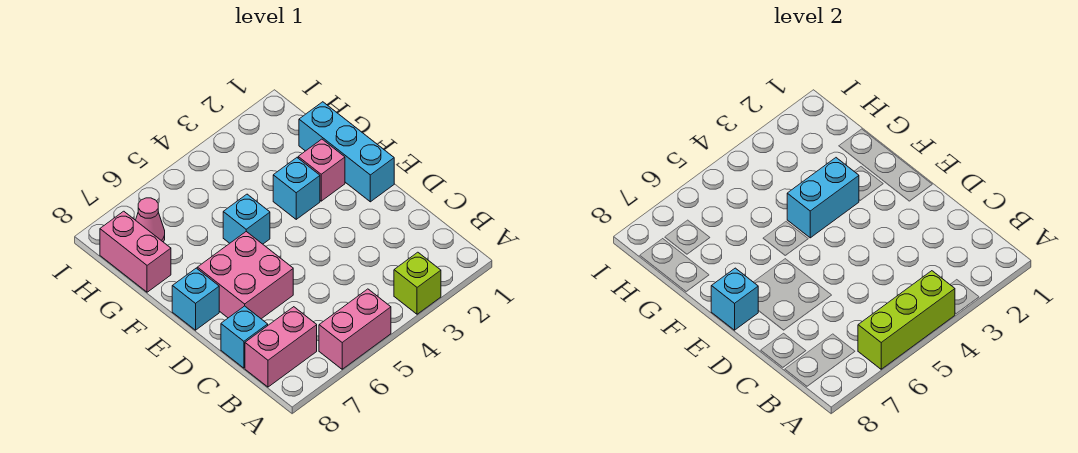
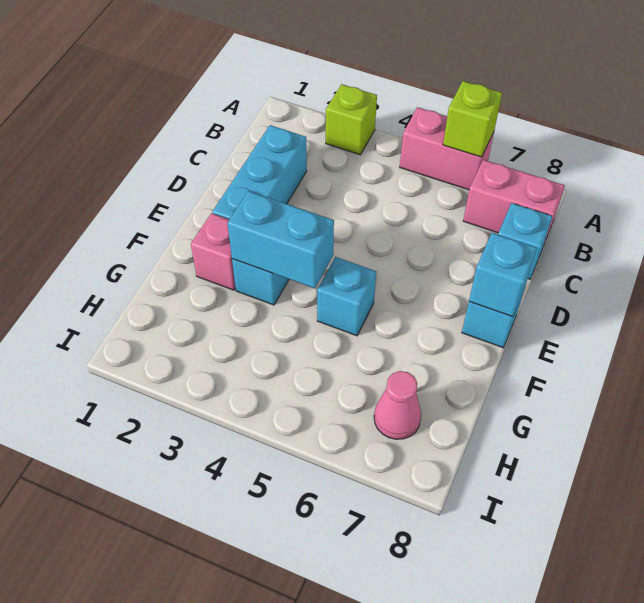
lime 1x3 brick [858,271,955,369] -> lime 1x1 brick [443,81,502,157]
pink 2x2 brick [197,232,293,319] -> none
cyan 1x3 brick [299,102,394,202] -> cyan 1x3 brick moved to [212,125,307,220]
pink 1x2 brick [100,211,171,292] -> none

